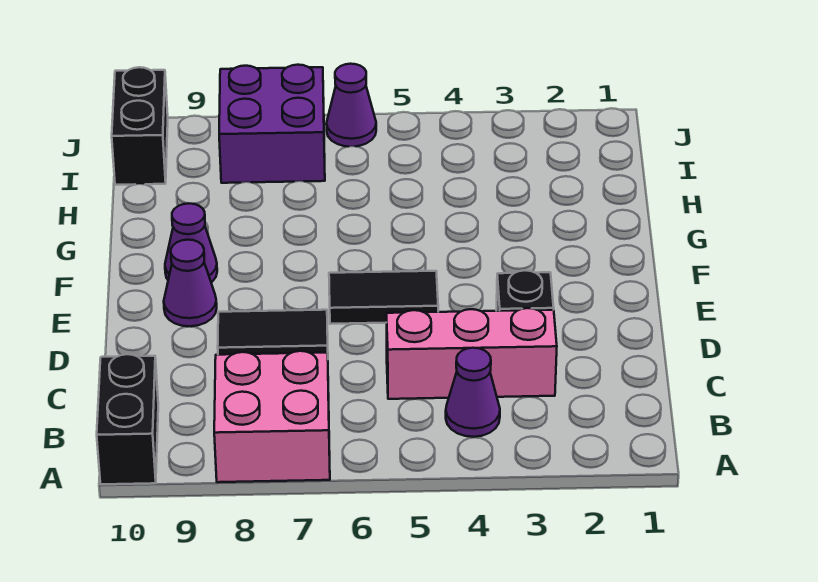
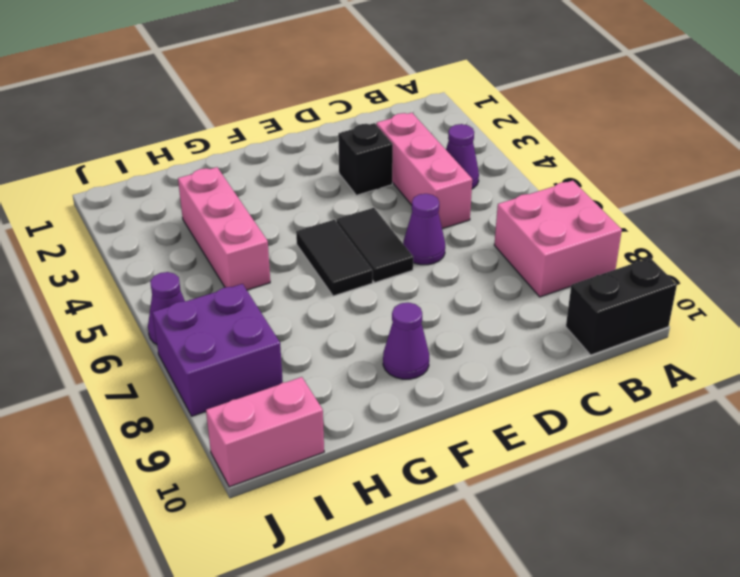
black 1x2 tile [218,310,328,355] -> black 1x2 tile moved to [296,220,373,296]
purple 1x1 cone [164,240,217,326] -> purple 1x1 cone moved to [403,194,445,265]
none -> pink 1x3 brick [178,167,270,290]
black 1x2 brick [112,67,168,185] -> pink 1x2 brick [206,377,324,487]

